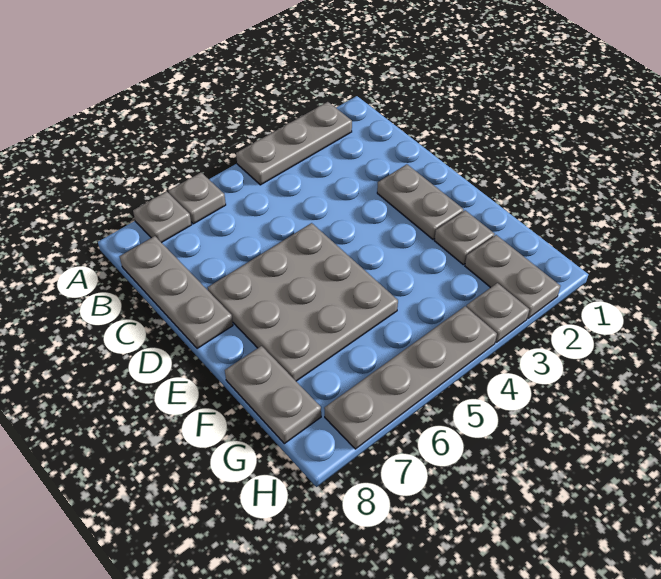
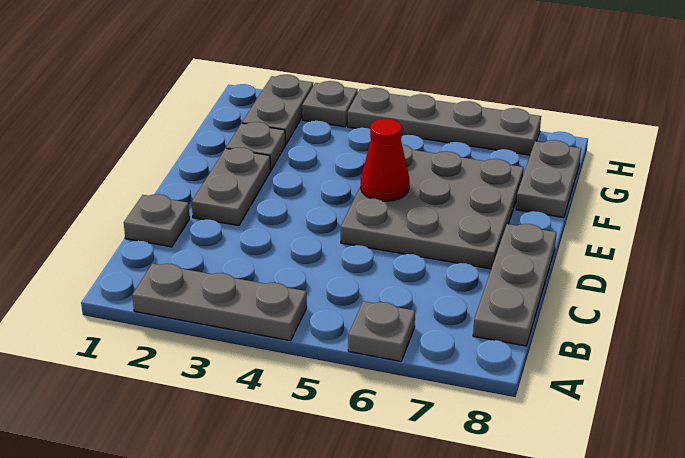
grey 1x1 plate [133,191,191,243] -> grey 1x1 plate moved to [124,194,190,247]
none -> red 1x1 cone [361,119,409,201]

